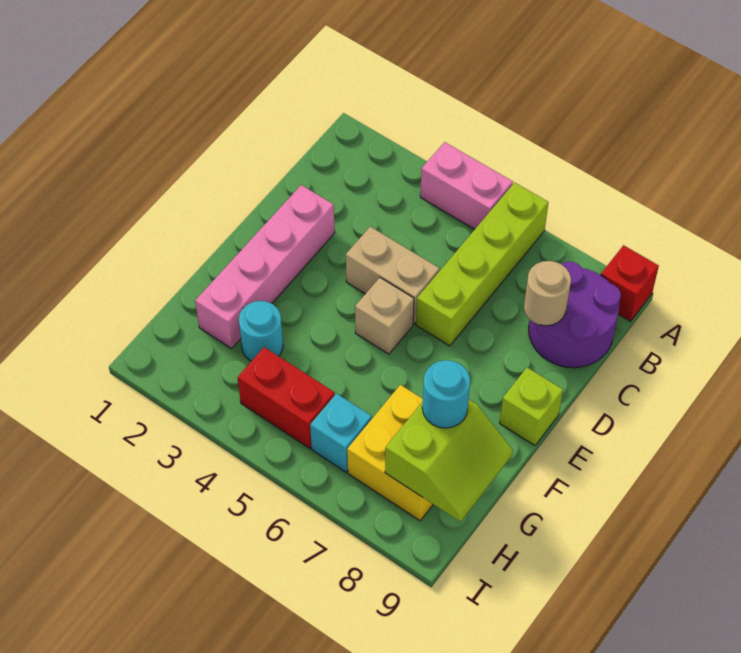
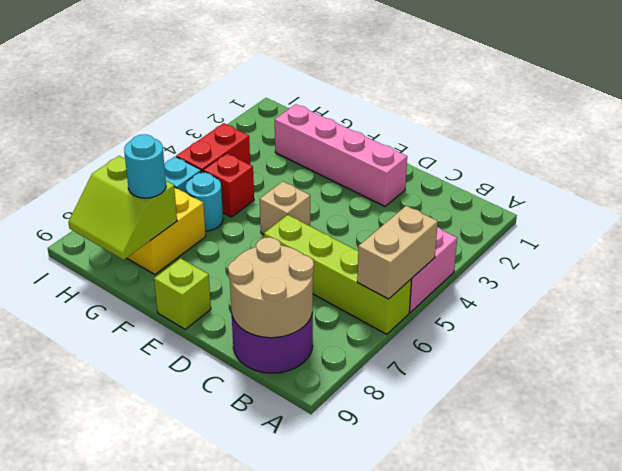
red 1x1 brick [601,245,659,321] -> red 1x1 brick moved to [203,153,254,217]
tan 1x1 round brick [524,261,571,326] -> tan 2x2 round brick [228,237,314,338]
tan 1x2 brick [346,227,440,324] -> tan 1x2 brick moved to [357,206,438,299]
cyan 1x1 round brick [239,301,283,361] -> cyan 1x1 round brick moved to [186,173,223,231]

